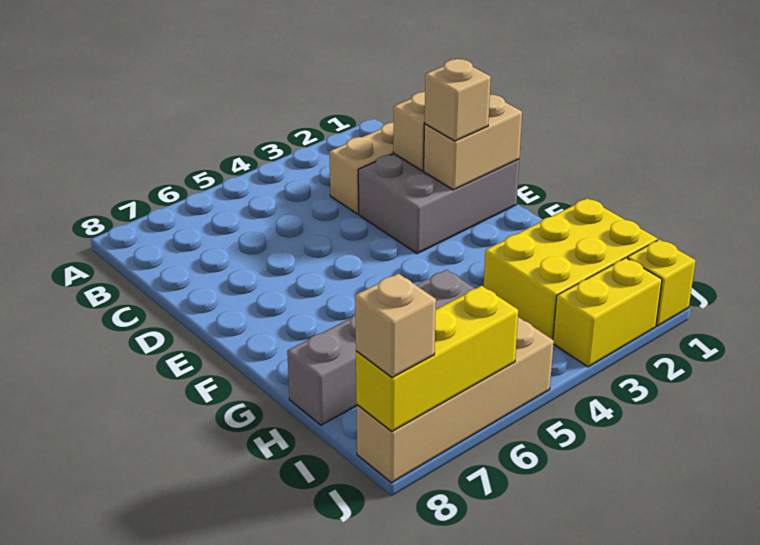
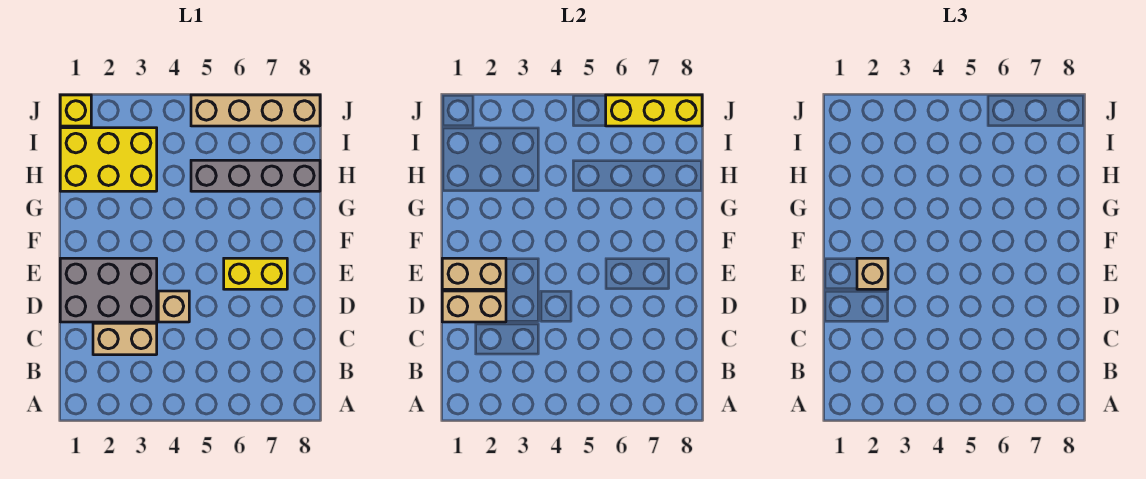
yellow 1x2 brick [553,258,662,367] -> yellow 1x2 brick moved to [224,258,287,289]
tan 1x1 brick [355,274,436,378] -> tan 1x1 brick moved to [158,291,189,322]

